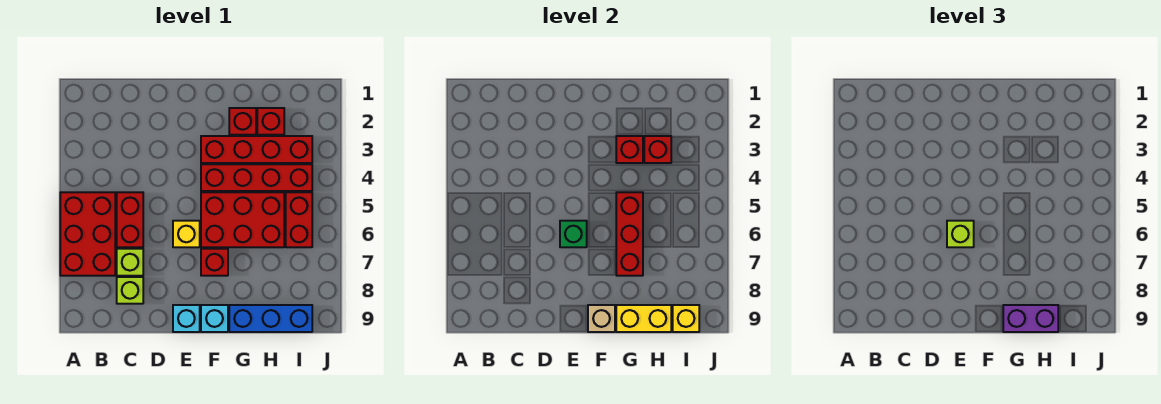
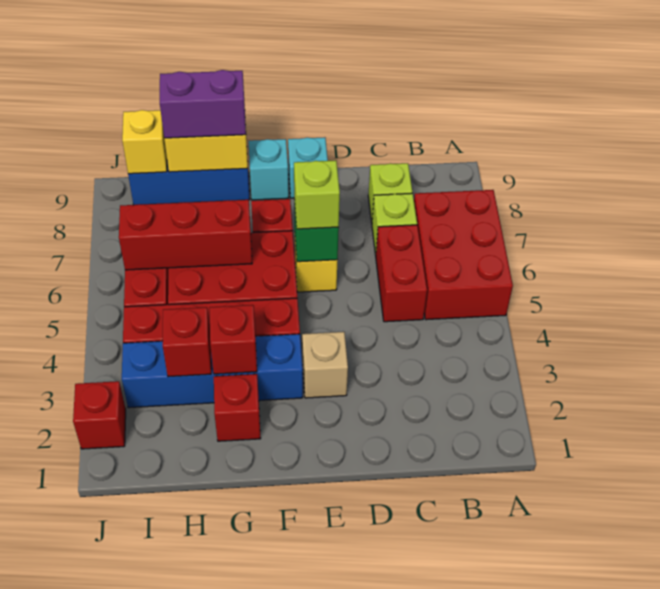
red 1x4 brick [201,136,312,163] -> blue 1x4 brick [122,334,303,408]
tan 1x1 brick [588,305,615,332] -> tan 1x1 brick moved to [302,332,348,398]
red 1x3 brick [616,192,643,276] -> red 1x3 brick turned to [119,200,252,270]
red 1x1 brick [257,108,284,135] -> red 1x1 brick moved to [73,381,126,449]

